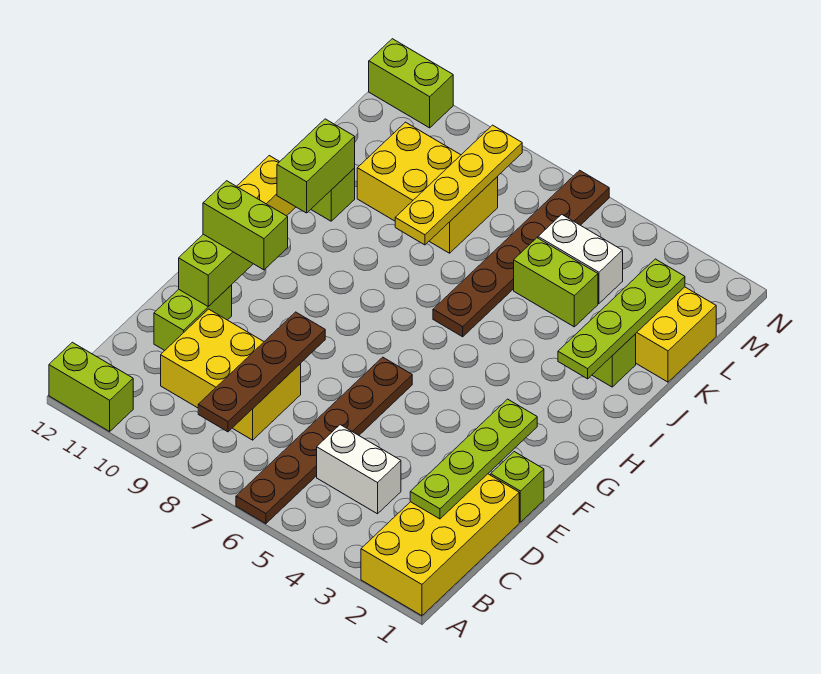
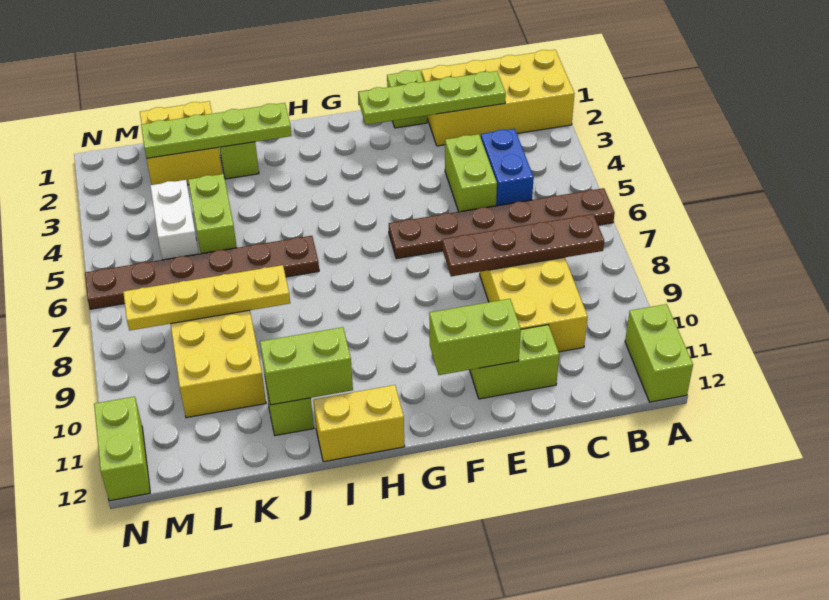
white 1x2 brick [317,425,401,514] -> blue 1x2 brick [481,129,534,206]
lime 1x2 brick [203,181,288,270] -> lime 1x2 brick moved to [445,134,497,212]

